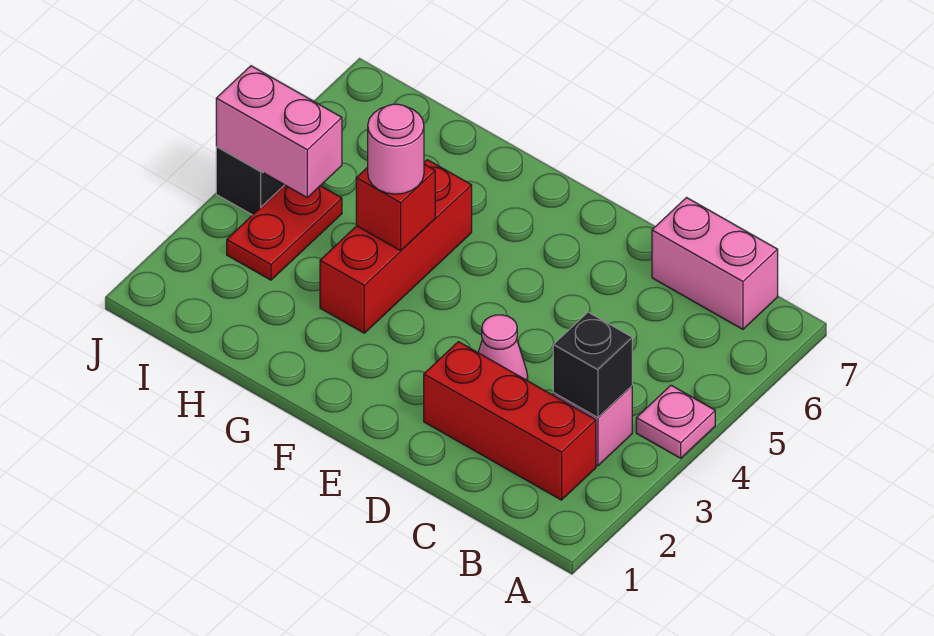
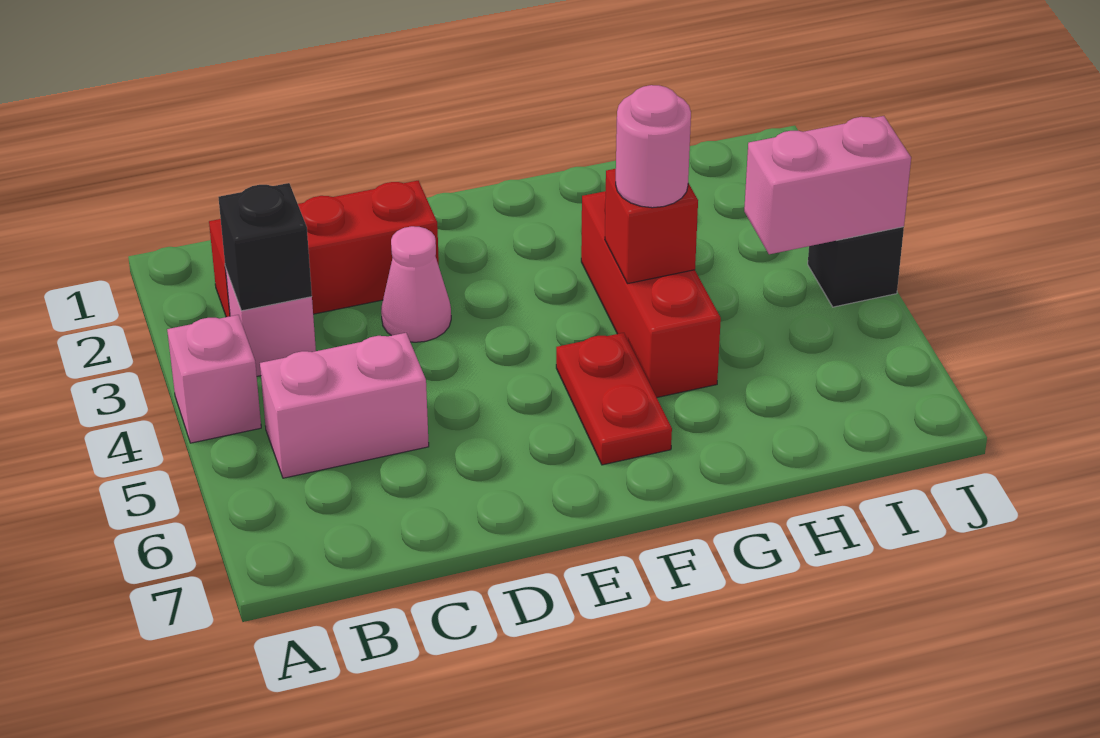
pink 1x1 plate [636,385,715,458] -> pink 1x1 brick [167,315,261,443]
pink 1x2 brick [652,198,778,329] -> pink 1x2 brick moved to [260,333,429,478]
red 1x2 plate [227,185,342,280] -> red 1x2 plate moved to [556,333,672,465]

